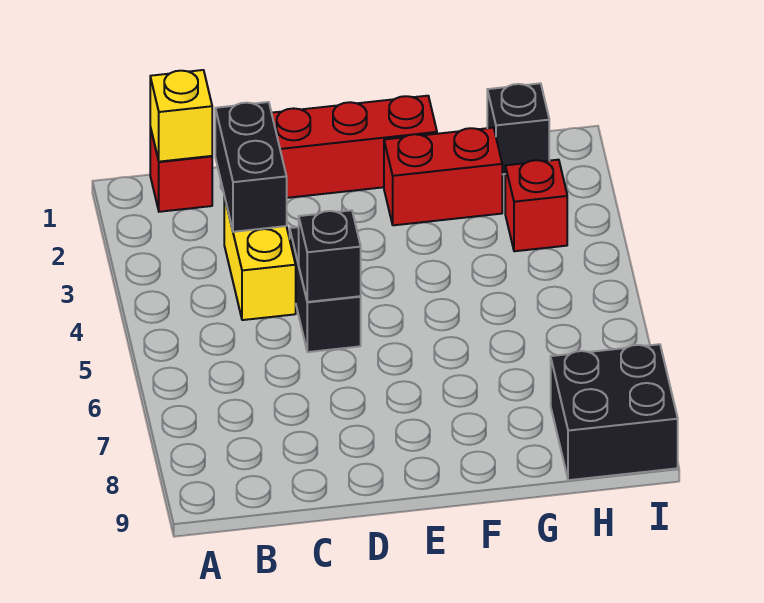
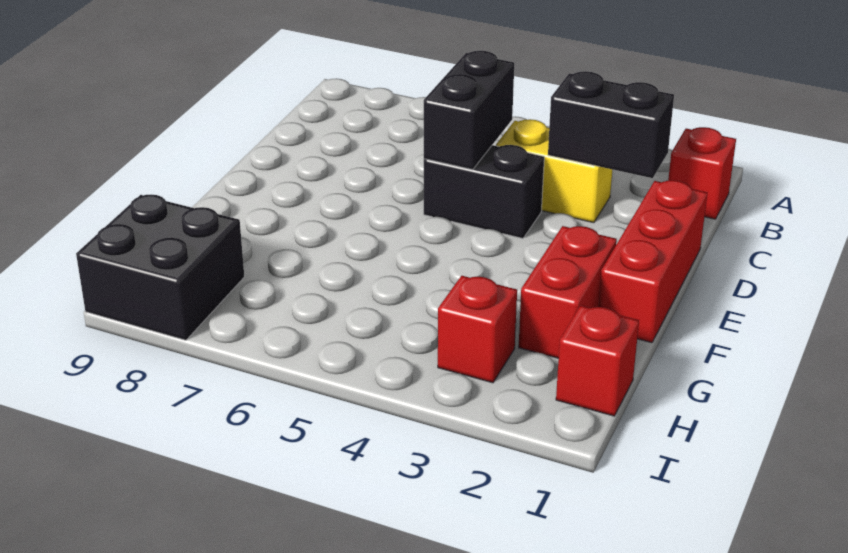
yellow 1x1 brick [150,70,212,162] -> none
black 1x1 brick [299,210,361,302] -> black 1x2 brick [424,51,514,170]
black 1x1 brick [487,83,549,174] -> red 1x1 brick [556,305,639,416]

